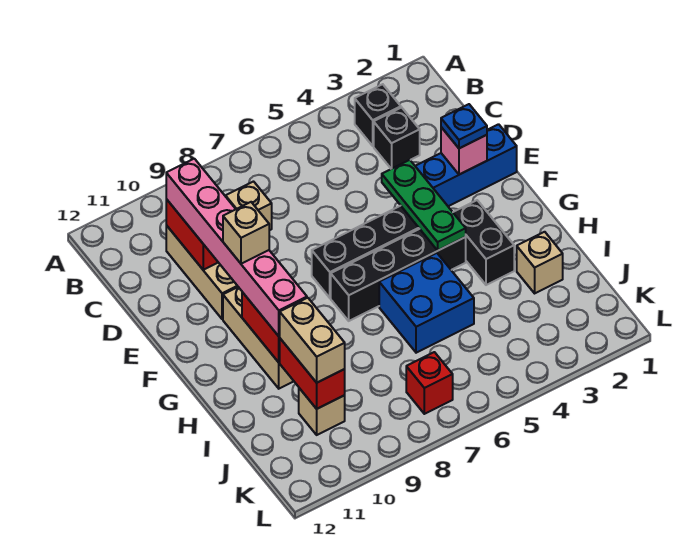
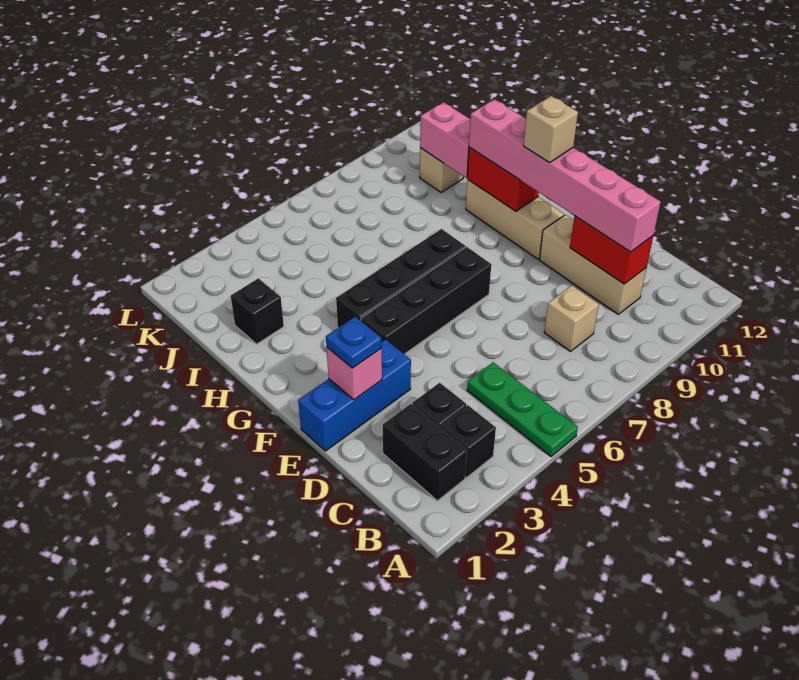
green 1x3 plate [382,160,466,250] -> green 1x3 plate moved to [467,362,578,457]
black 1x2 brick [453,200,514,285] -> black 1x2 brick moved to [383,404,467,501]
blue 2x2 brick [379,253,474,353] -> none
tan 1x1 brick [517,232,563,293] -> black 1x1 brick [231,278,284,344]
red 1x2 brick [279,339,345,409] -> pink 1x2 brick [420,102,470,178]
tan 1x2 brick [280,298,345,383] -> none
red 1x1 brick [406,352,453,414] -> none

